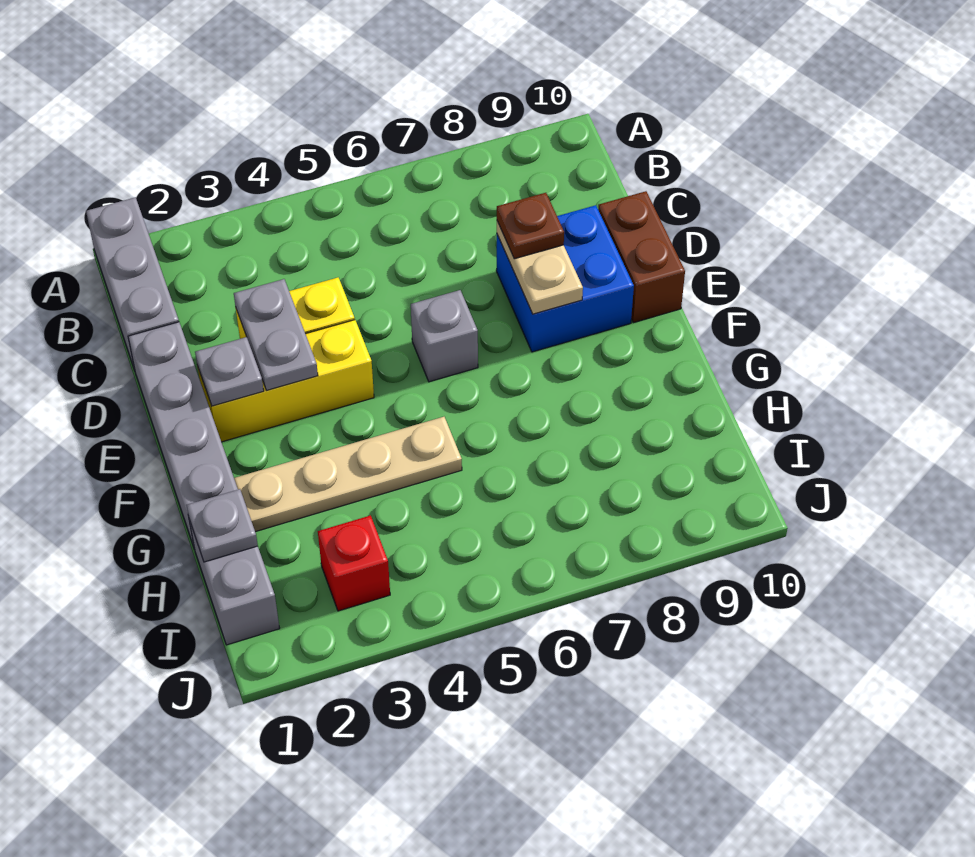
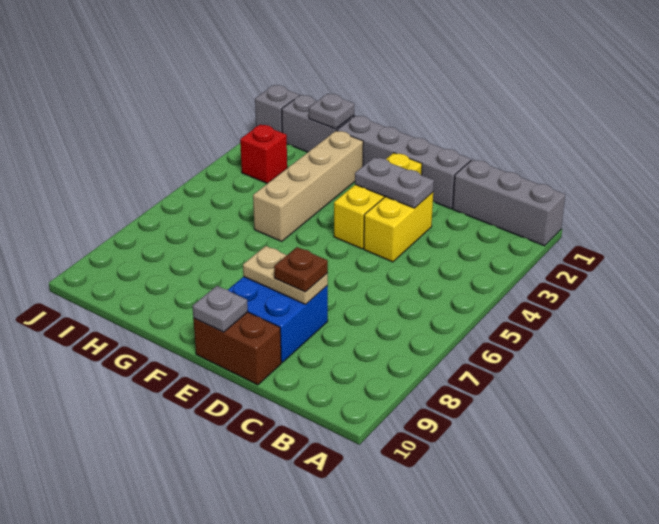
grey 1x1 plate [195,337,264,406] -> grey 1x1 plate moved to [193,286,248,332]
grey 1x1 brick [411,290,478,382] -> grey 1x1 brick moved to [255,85,299,133]
tan 1x4 plate [234,417,462,532] -> tan 1x4 brick [253,131,363,241]

